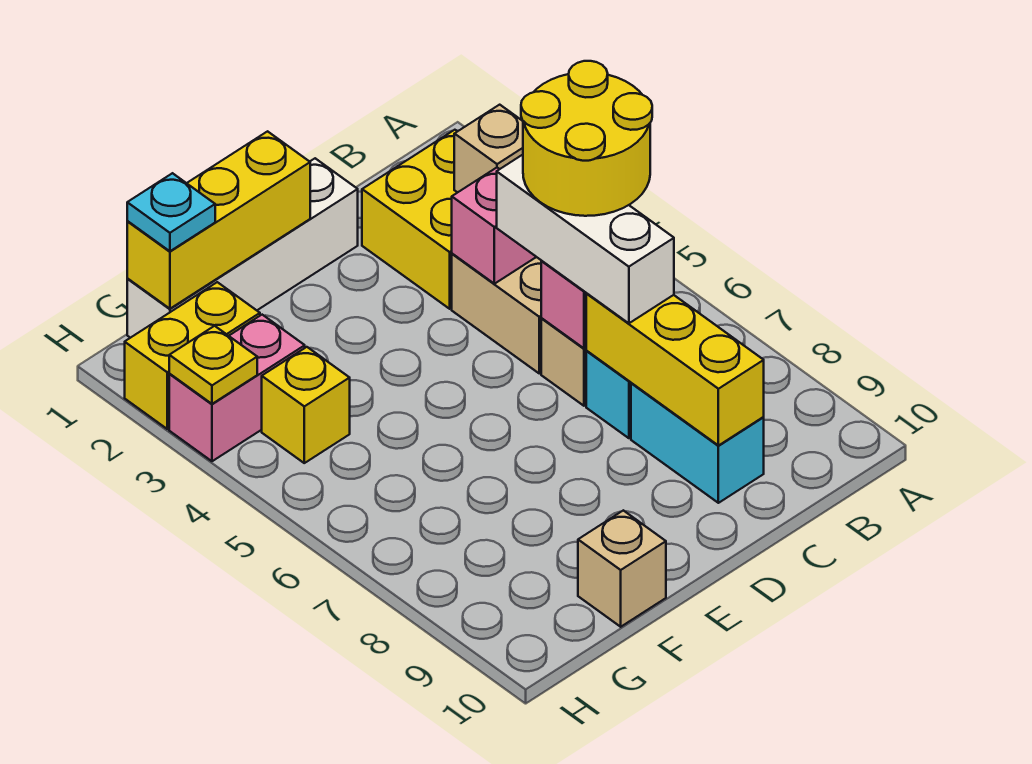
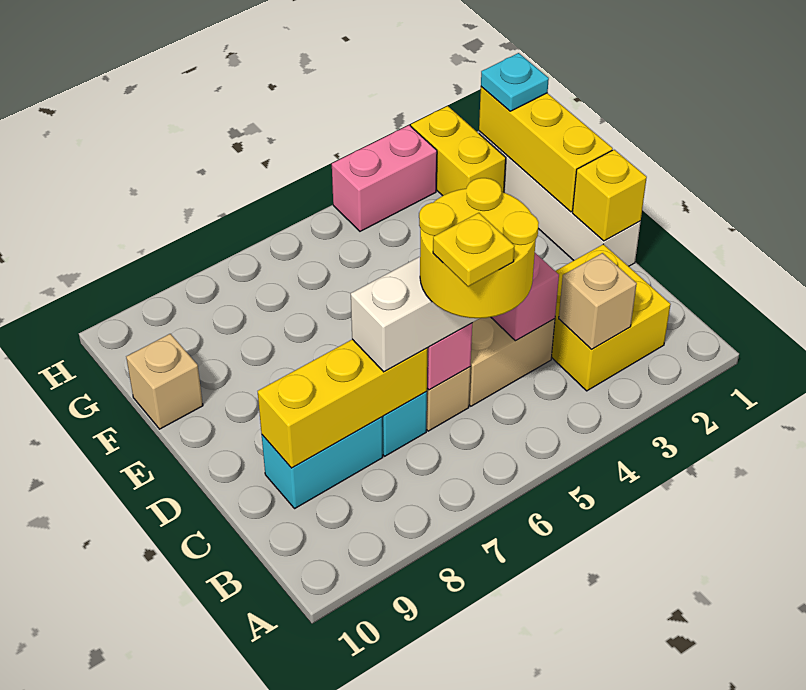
pink 1x2 brick [169,315,305,461] -> pink 1x2 brick turned to [332,125,437,231]
yellow 1x1 brick [262,347,350,463] -> yellow 1x1 brick moved to [572,150,647,241]
yellow 1x1 plate [169,326,257,404] -> yellow 1x1 plate moved to [433,213,515,287]

